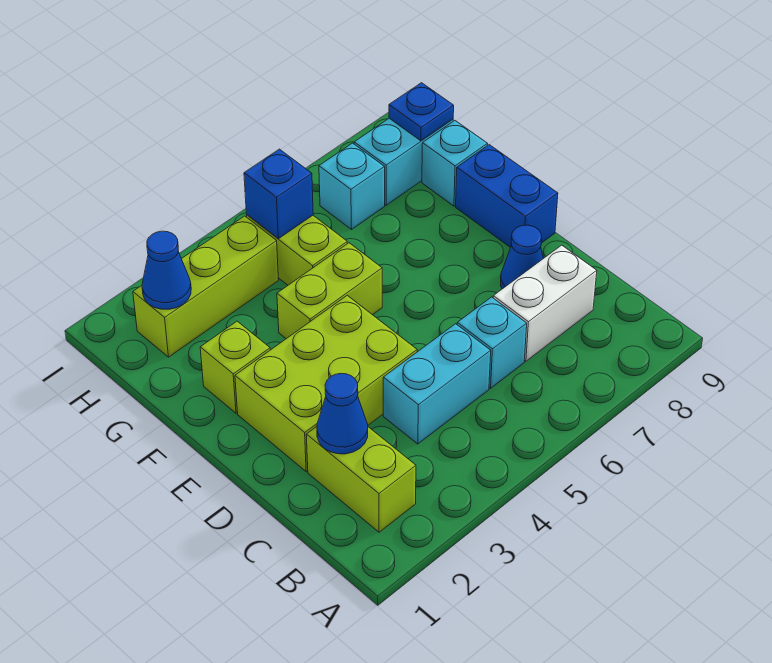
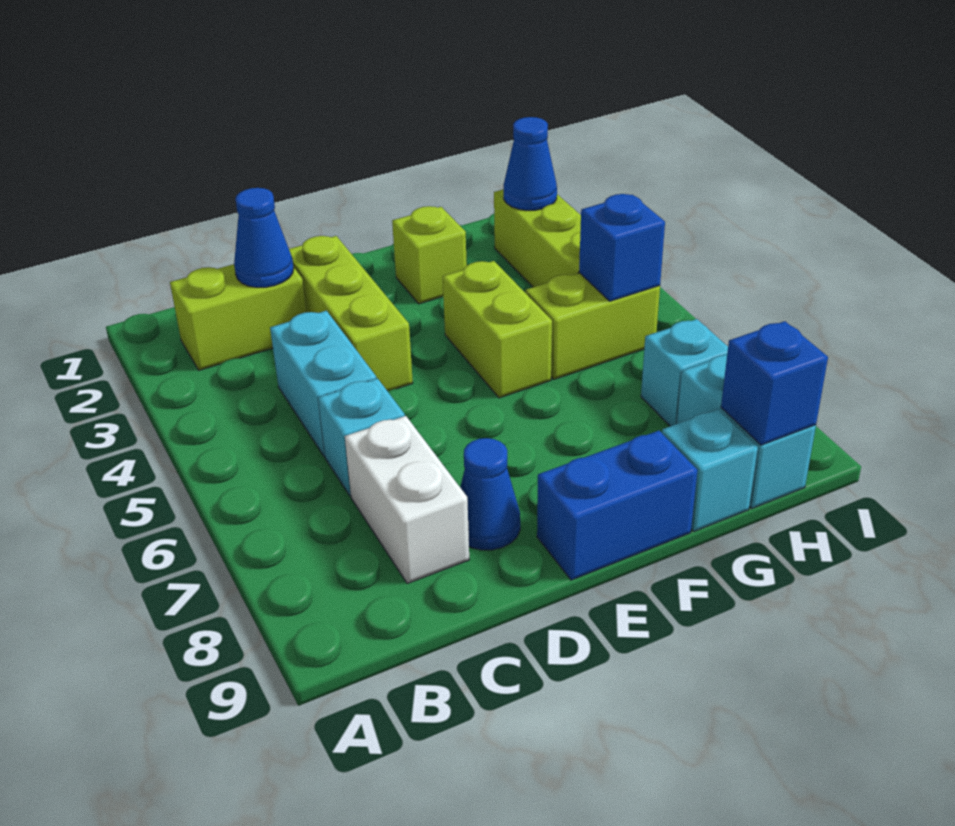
lime 2x3 brick [235,295,417,471] -> lime 1x3 brick [289,236,413,391]
blue 1x1 plate [389,83,454,141] -> blue 1x1 brick [721,321,828,445]

